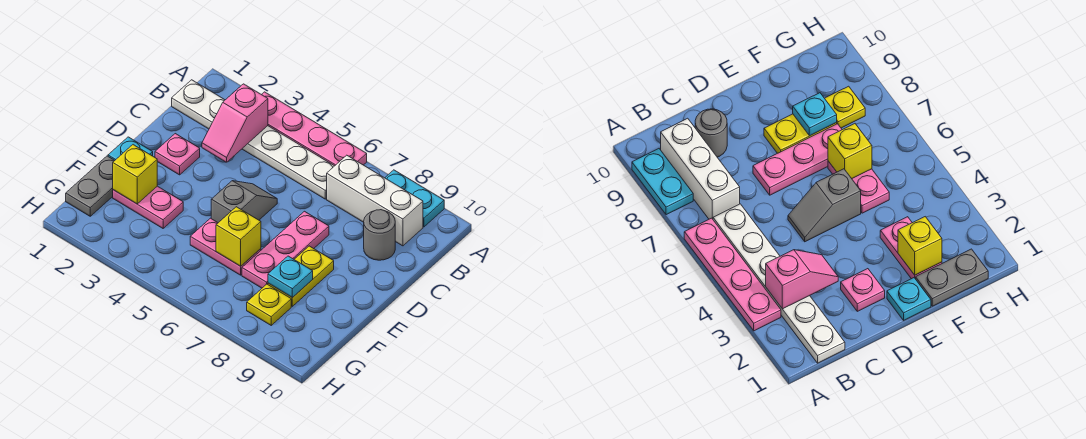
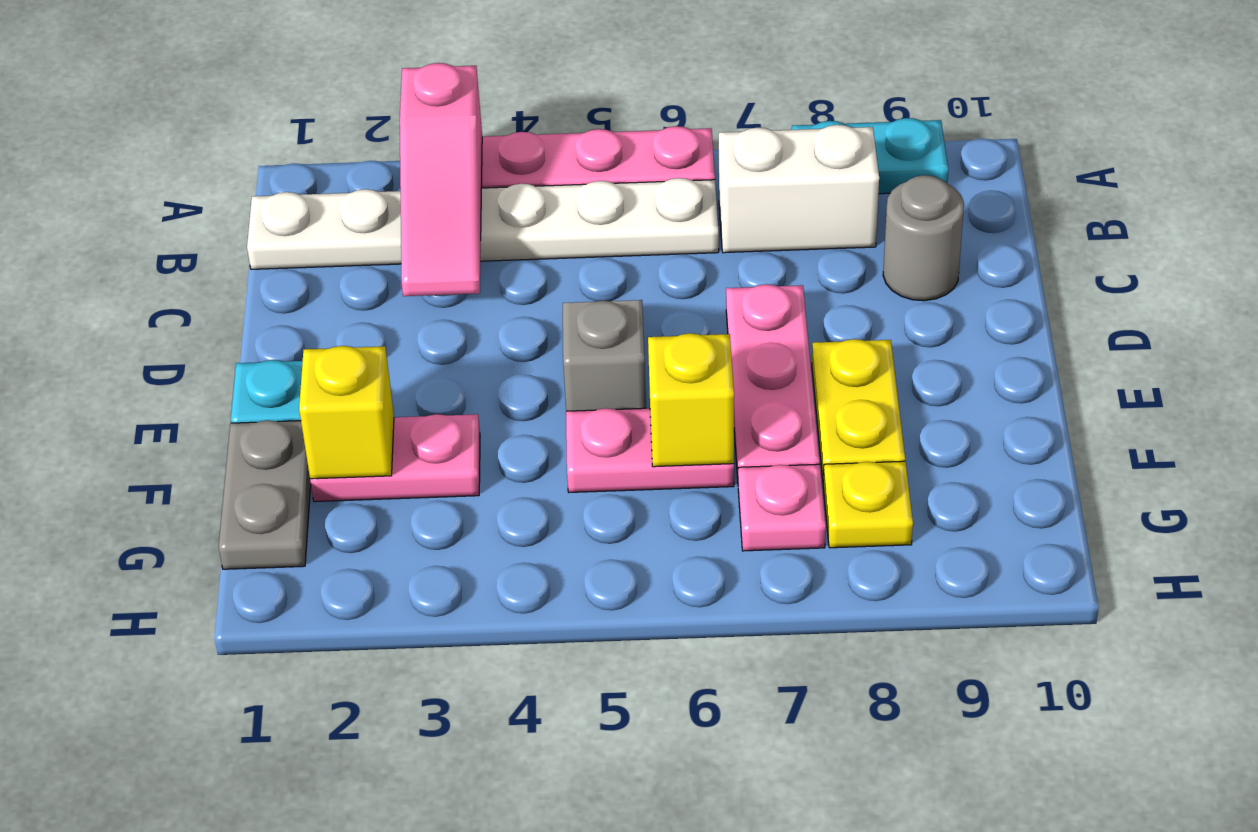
pink 1x2 slope [202,84,268,162] -> pink 1x3 slope [400,63,482,296]
white 1x3 brick [327,155,423,246] -> white 1x2 brick [719,125,879,253]
pink 1x1 plate [155,134,200,175] -> pink 1x1 plate moved to [738,464,826,551]
cyan 1x1 plate [268,256,313,298] -> none

